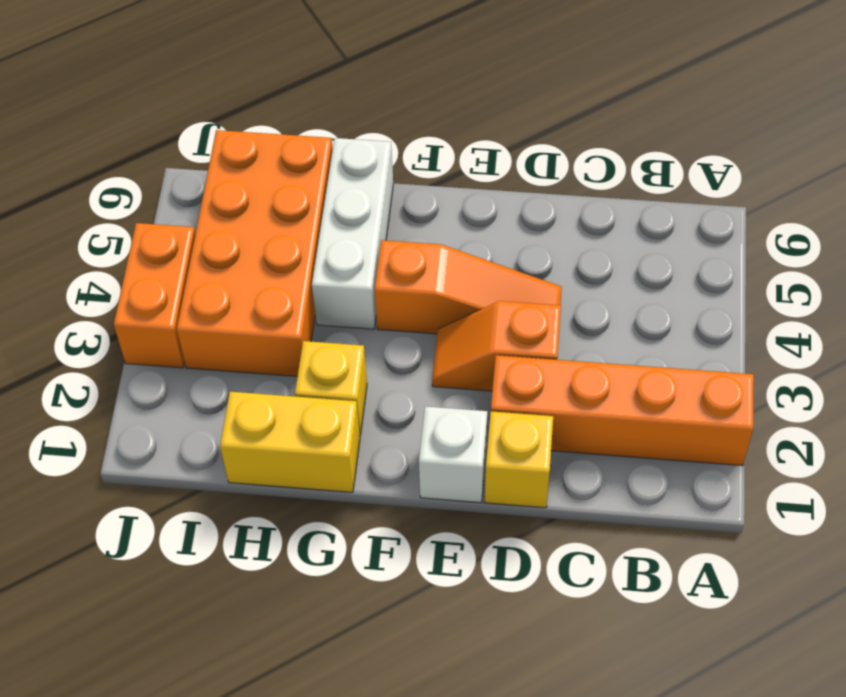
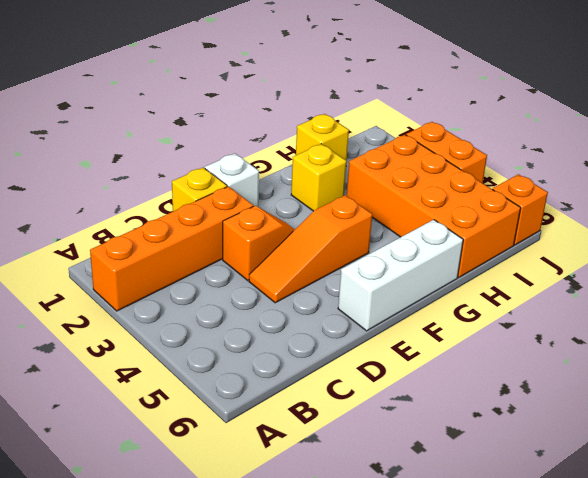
yellow 1x2 brick [220,392,360,492] -> yellow 1x1 brick [296,114,349,161]
white 1x3 brick [312,138,393,329] -> white 1x3 brick turned to [338,220,463,331]
none -> orange 1x1 brick [492,174,548,245]

